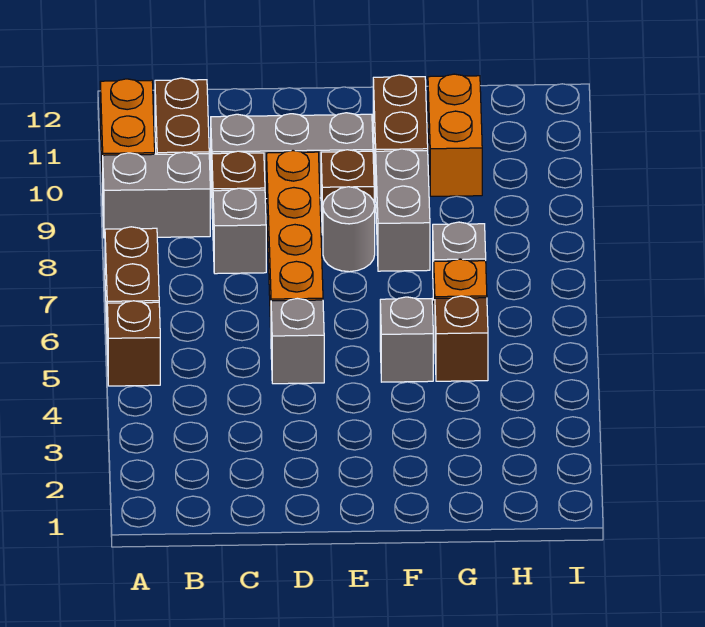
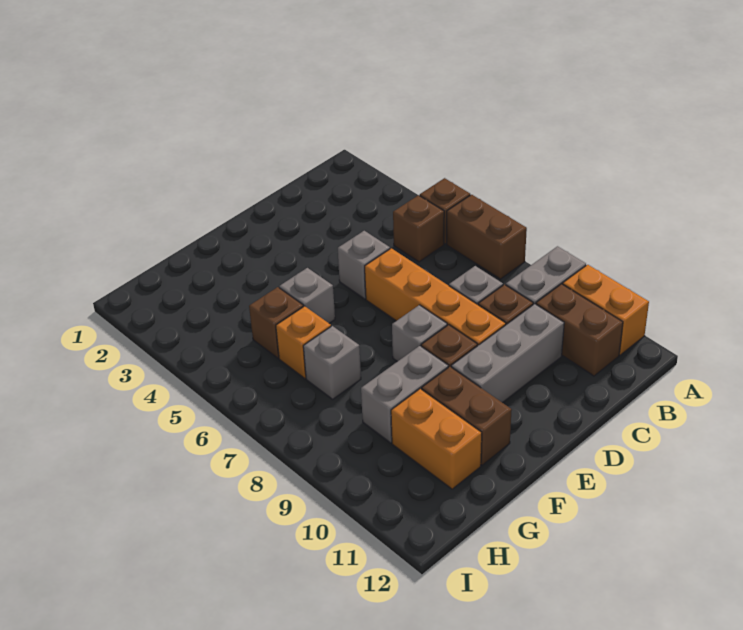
none -> brown 1x1 brick [393,195,444,262]
grey 1x1 round brick [323,187,375,272] -> grey 1x1 brick [392,305,447,362]
grey 1x2 brick [376,149,430,271] -> grey 1x2 brick turned to [361,346,449,443]

